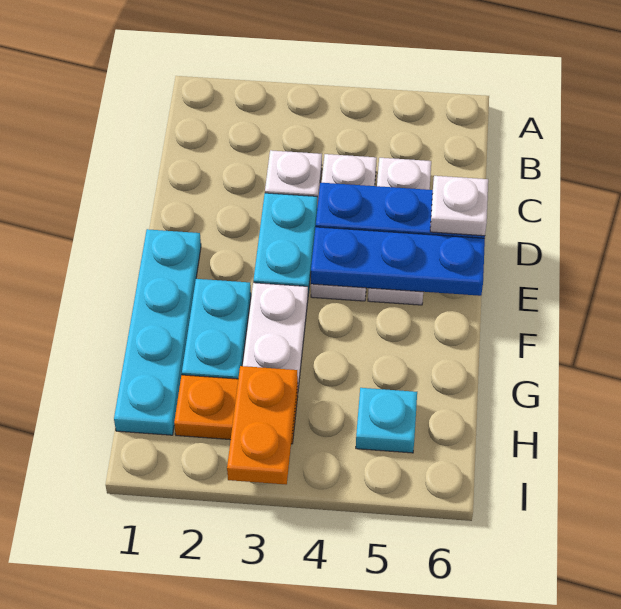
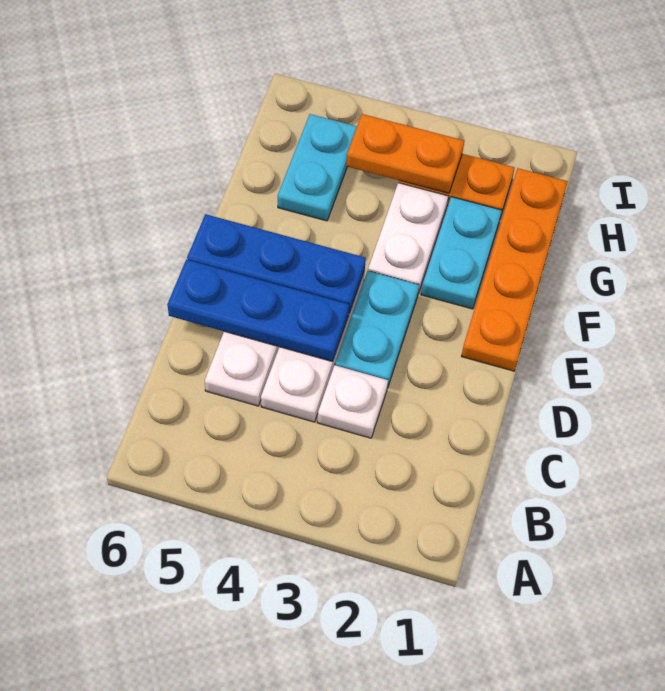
white 1x1 plate [430,176,488,236] -> none
cyan 1x4 plate [114,229,201,435] -> orange 1x4 plate [462,168,568,371]
orange 1x2 plate [227,366,298,484] -> orange 1x2 plate turned to [346,114,464,193]
cyan 1x1 plate [356,388,417,453] -> cyan 1x2 plate [278,114,357,221]

